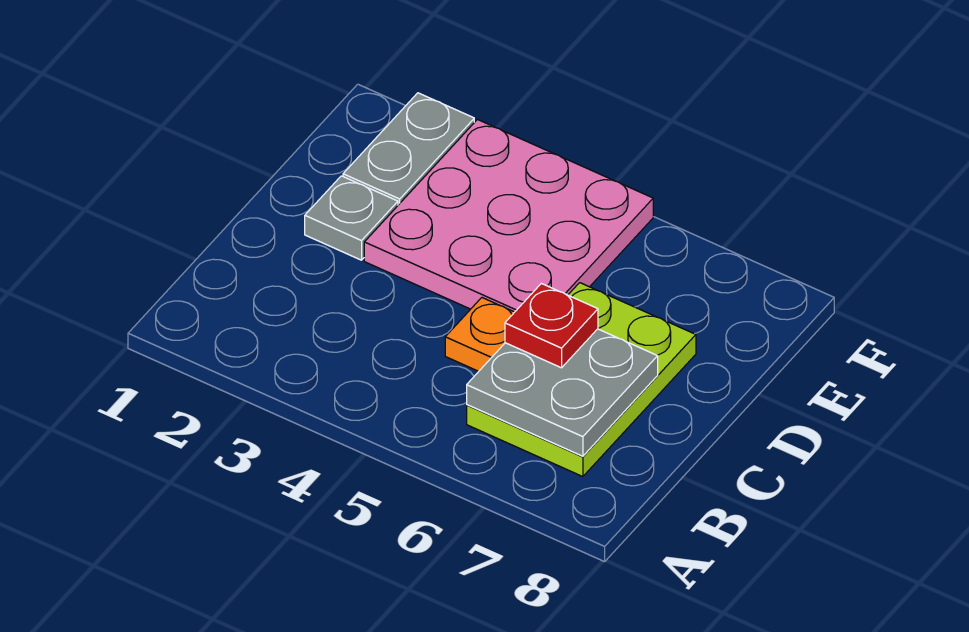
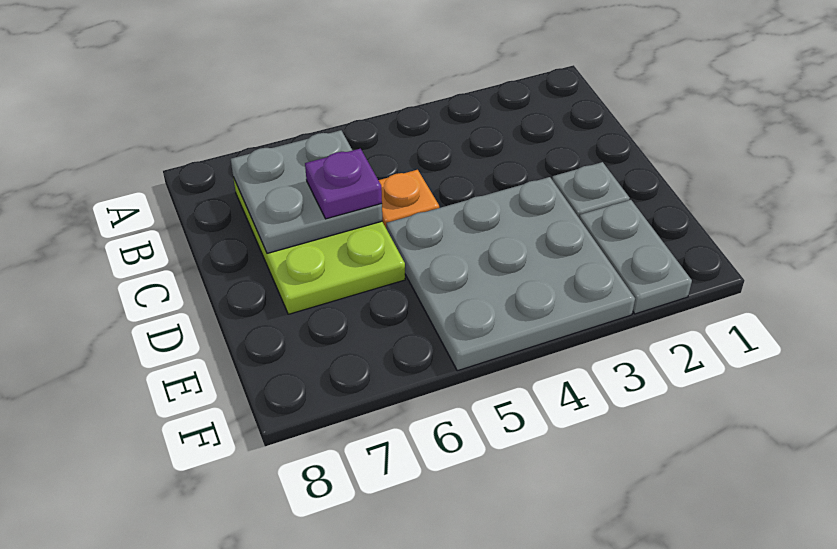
red 1x1 plate [505,283,598,368] -> purple 1x1 plate [305,149,382,219]
pink 3x3 plate [364,120,653,312] -> grey 3x3 plate [386,177,635,371]

